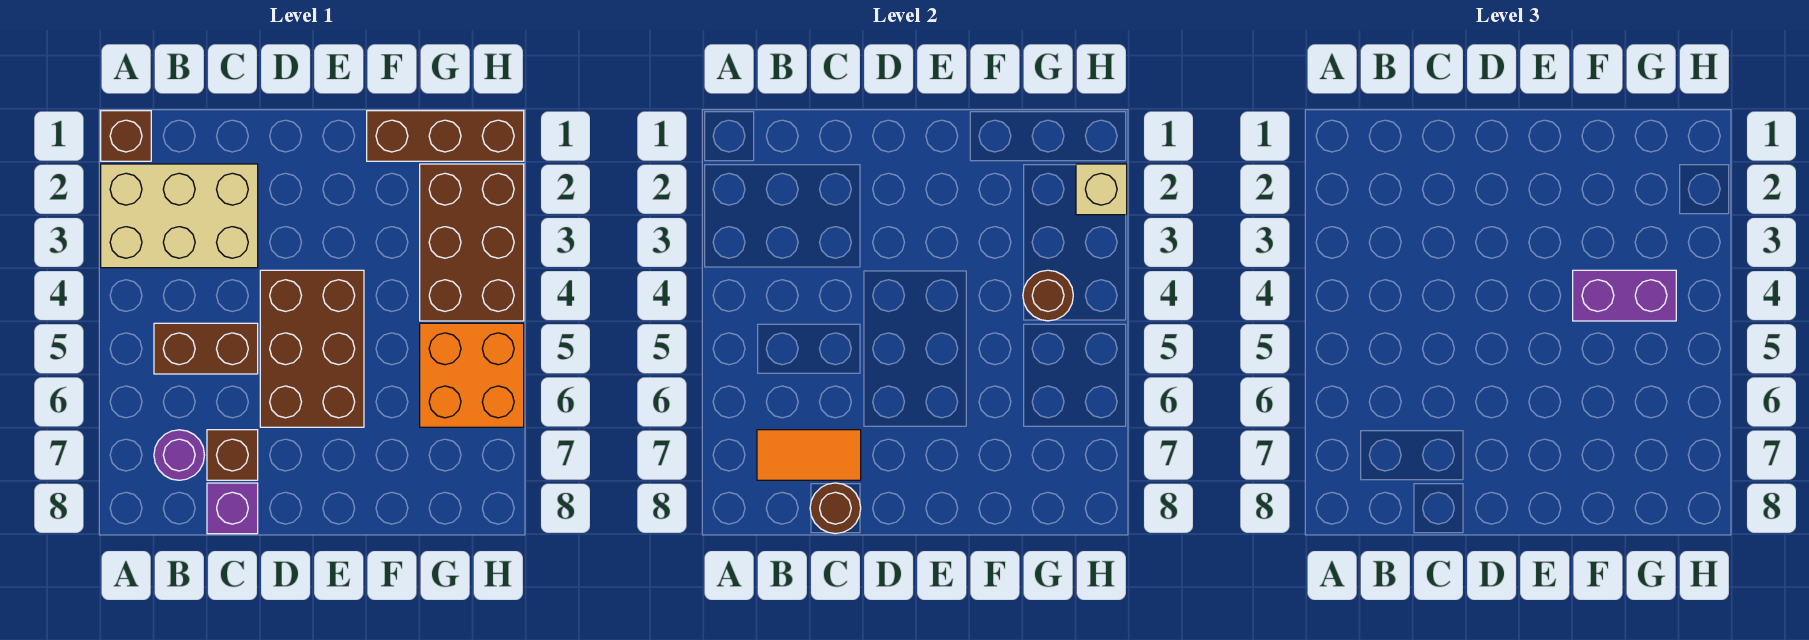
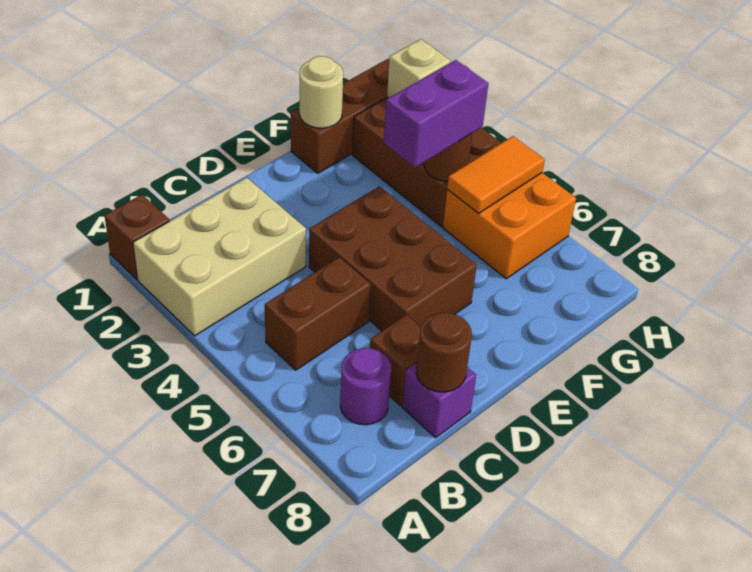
orange 1x2 tile [757,430,861,480] -> orange 1x2 tile moved to [447,136,545,214]
none -> tan 1x1 round brick [299,56,343,128]

